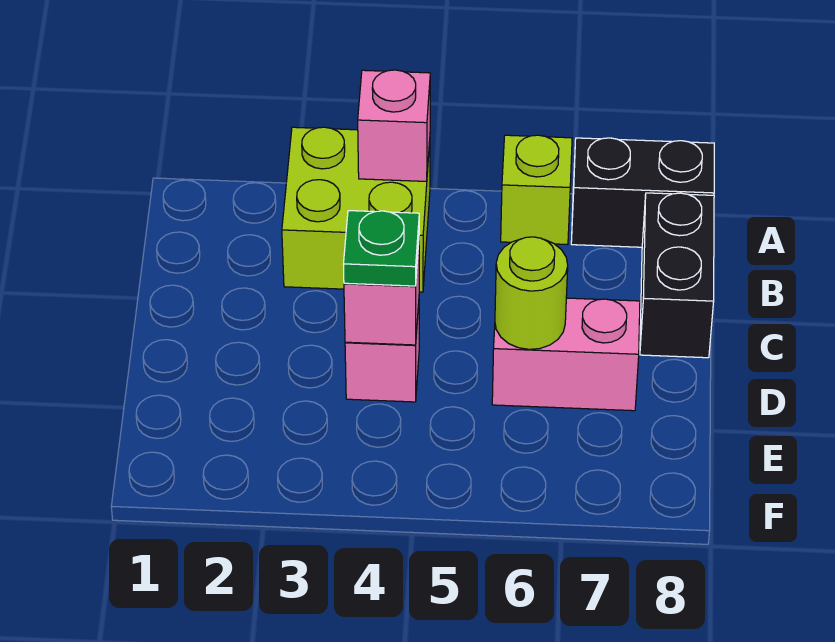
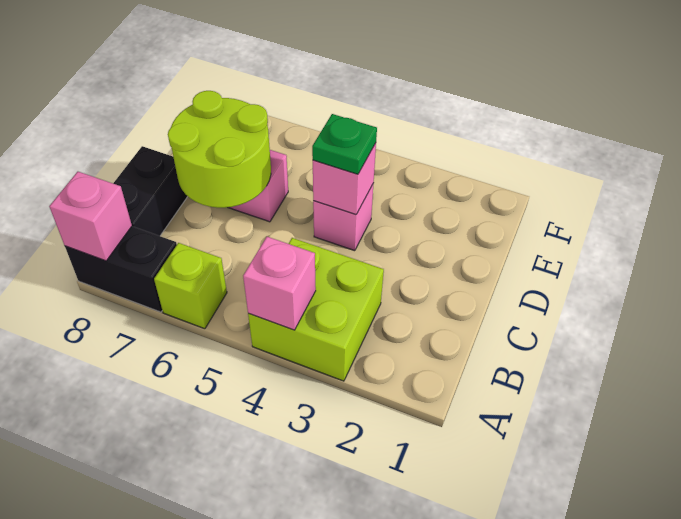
none -> pink 1x1 brick [49,172,132,261]
lime 1x1 round brick [495,237,568,349] -> lime 2x2 round brick [168,91,271,208]

